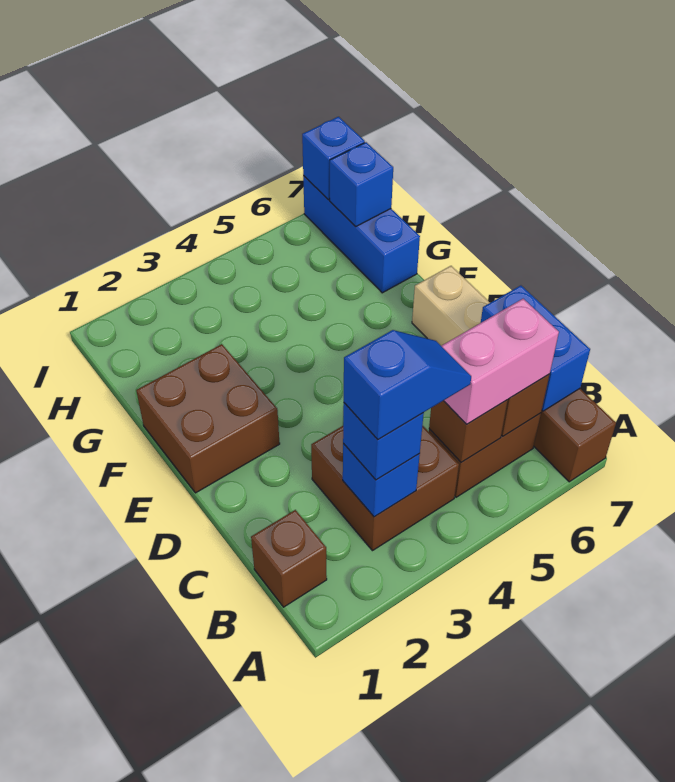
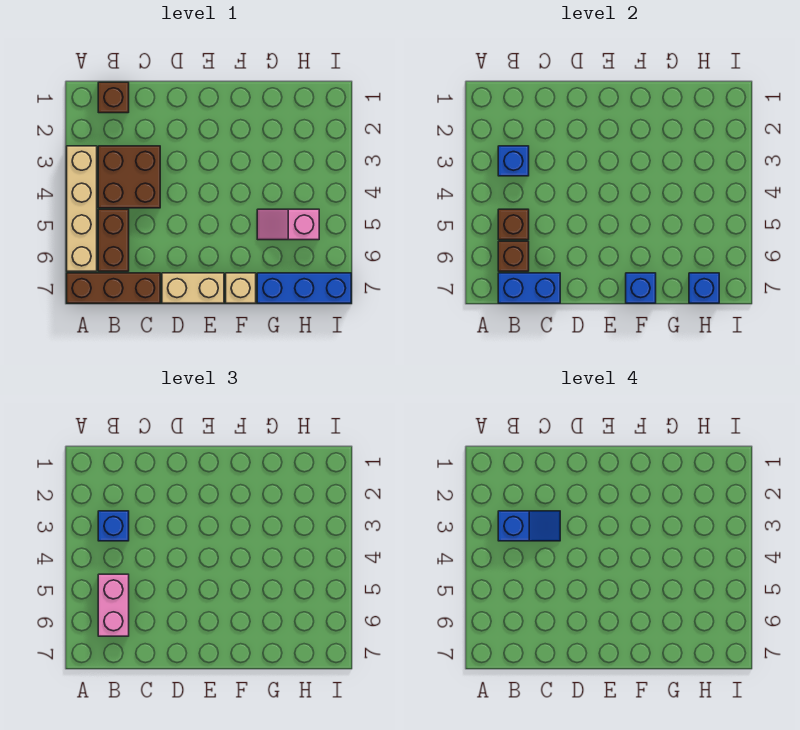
none -> tan 1x4 brick [67,146,97,271]
blue 1x2 slope [344,330,471,440] -> blue 1x2 slope turned to [498,511,560,541]
brown 2x2 brick [136,344,280,493] -> none
none -> tan 1x1 brick [226,273,256,303]
none -> pink 1x2 slope [257,209,319,240]
blue 1x1 brick [302,117,365,200] -> blue 1x1 brick moved to [626,273,656,303]

